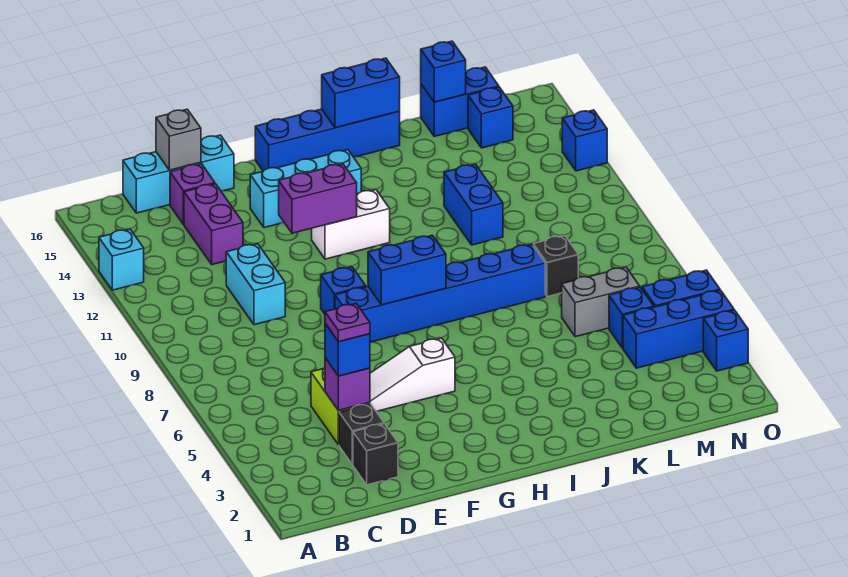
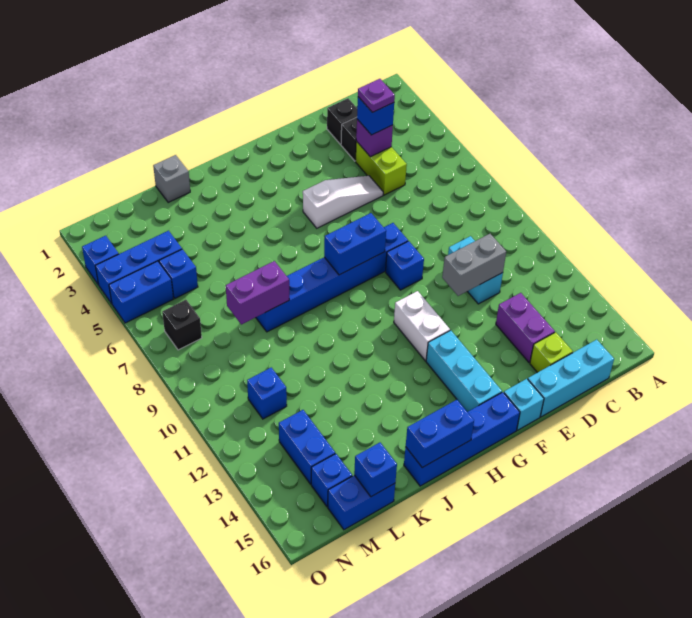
cyan 1x1 brick [99,229,144,290] -> cyan 1x1 brick moved to [504,379,544,430]
purple 1x1 brick [170,164,215,225] -> lime 1x1 brick [530,332,573,373]
grey 1x1 brick [156,109,201,170] -> grey 1x1 brick moved to [153,155,190,202]
purple 1x2 brick [279,164,357,233] -> purple 1x2 brick moved to [226,261,289,324]
cyan 1x3 brick [250,150,361,228] -> cyan 1x3 brick turned to [426,330,502,412]
white 1x2 brick [312,190,390,259] -> white 1x2 brick turned to [394,291,450,361]
blue 1x2 brick [444,164,503,245] -> blue 1x2 brick moved to [279,410,335,484]
grey 1x2 brick [562,267,640,337] -> grey 1x2 brick moved to [442,234,506,296]
black 1x1 brick [534,236,578,297] -> black 1x1 brick moved to [162,300,202,350]
blue 1x1 brick [562,110,607,171] -> blue 1x1 brick moved to [247,368,287,419]

